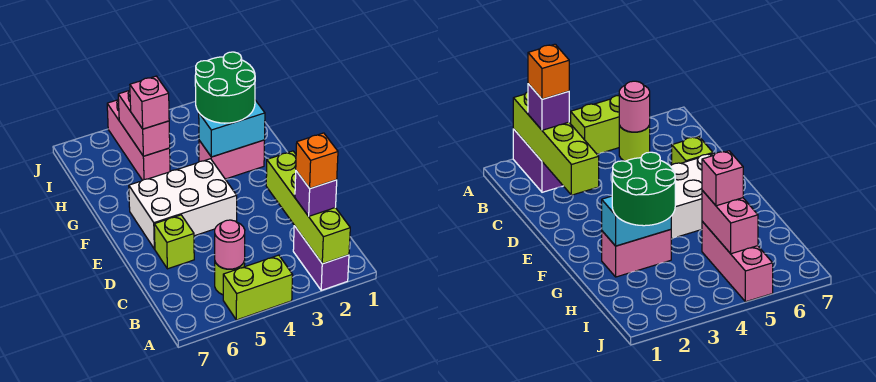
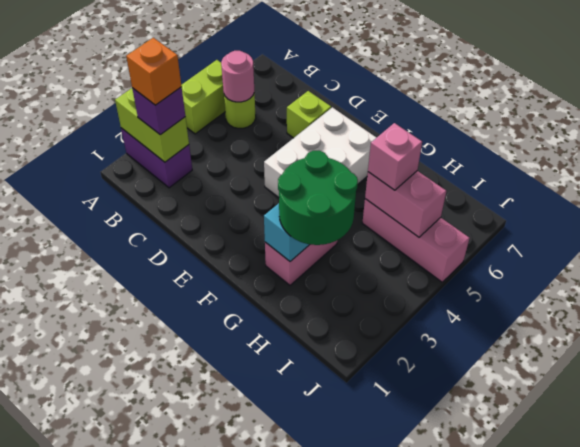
lime 1x4 brick [266,151,350,264] -> lime 1x2 brick [115,88,189,162]

